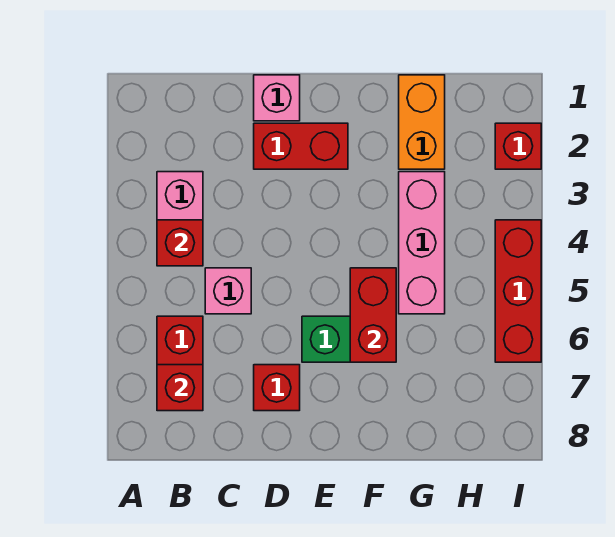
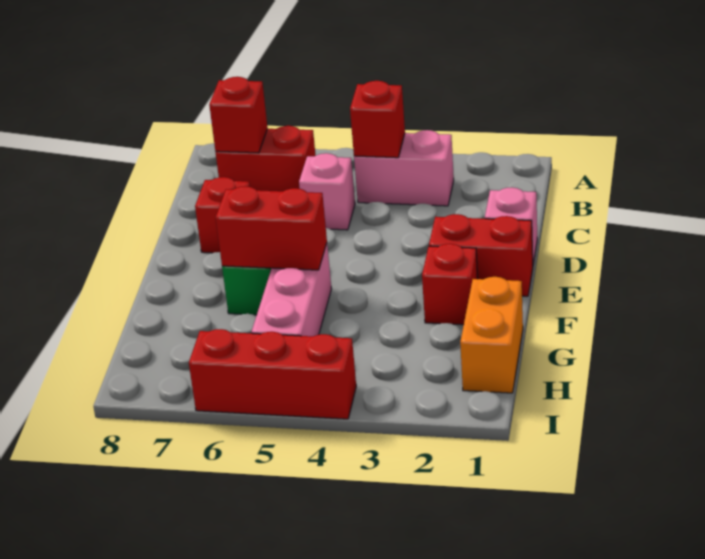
red 1x2 brick [254,123,348,169] -> red 1x2 brick turned to [429,214,533,296]
orange 1x2 brick [399,75,445,169] -> orange 1x2 brick turned to [460,277,523,393]
pink 1x3 brick [399,172,445,314] -> pink 1x3 brick turned to [251,244,331,336]
red 1x1 brick [495,123,541,169] -> red 1x1 brick moved to [422,244,478,325]

